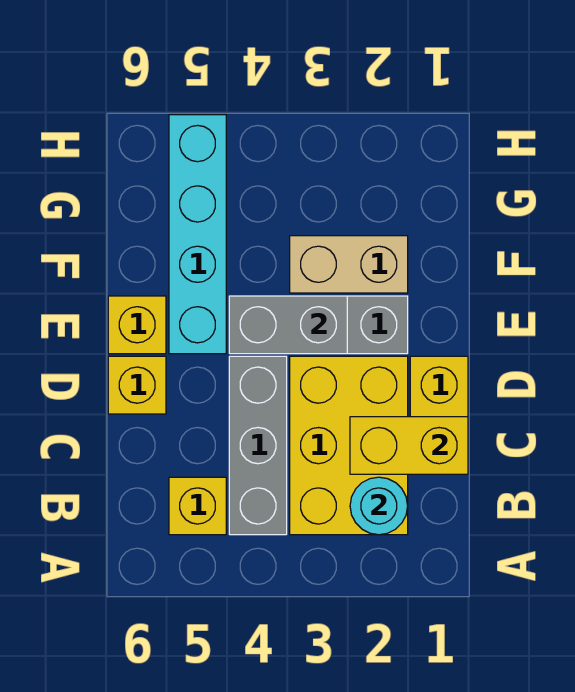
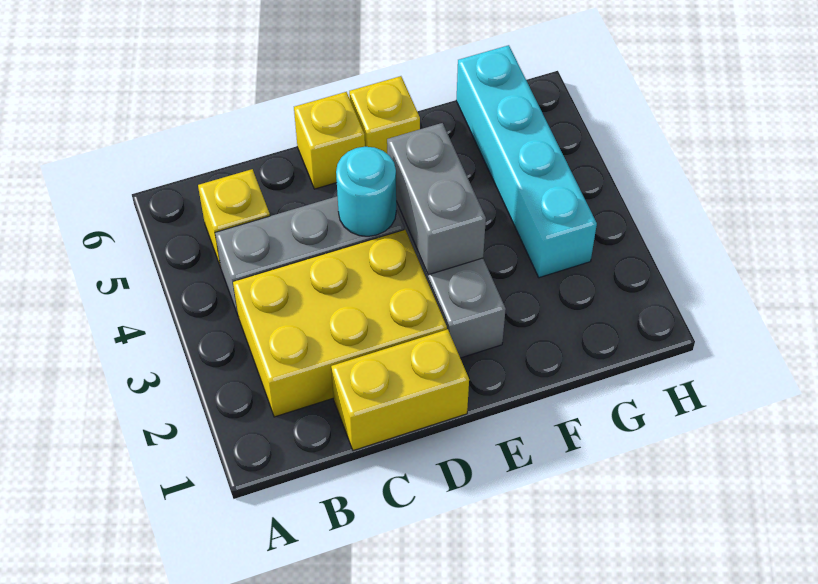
cyan 1x1 round brick [350,477,408,535] -> cyan 1x1 round brick moved to [336,147,396,236]
yellow 1x2 brick [350,417,468,474] -> none
cyan 1x4 brick [169,115,226,354] -> cyan 1x4 brick turned to [456,45,597,278]
tan 1x2 brick [290,236,408,293] -> none

